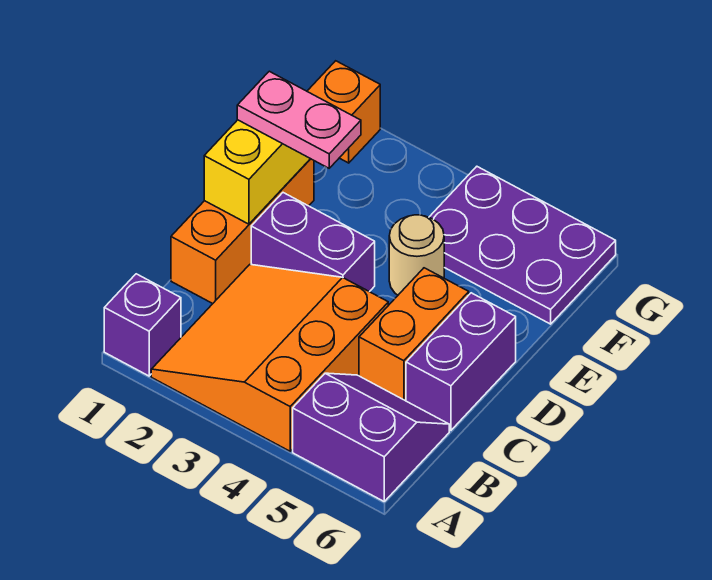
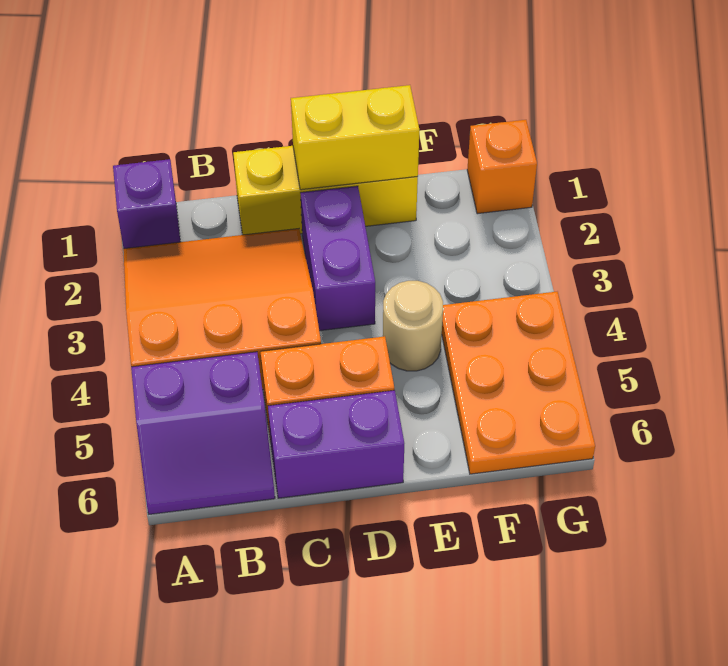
purple 2x2 slope [293,373,449,501] -> purple 2x2 slope turned to [131,352,275,514]
orange 1x3 brick [171,159,314,304] -> yellow 1x3 brick [233,146,418,235]
pink 1x2 plate [237,71,361,168] -> none
purple 2x3 plate [429,167,616,324] -> orange 2x3 plate [442,292,595,474]

